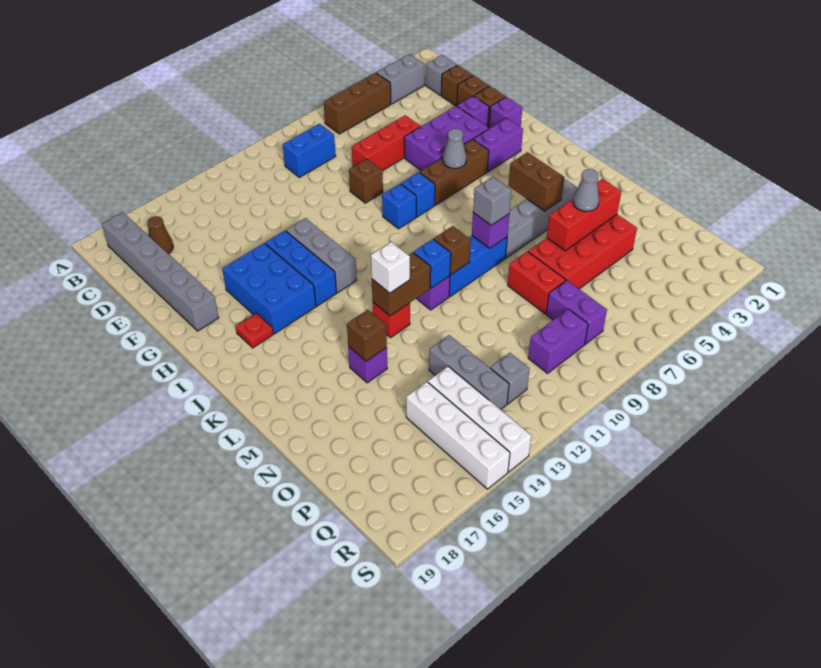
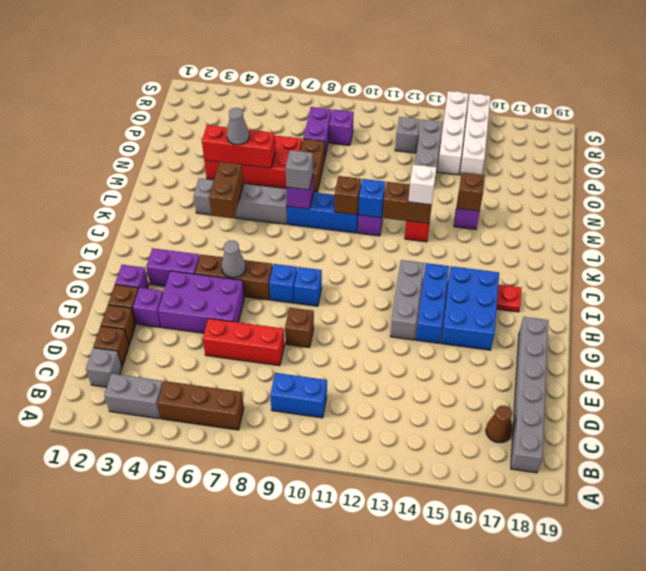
red 1x2 brick [508,251,566,314] -> brown 1x2 brick [300,139,325,192]
purple 1x2 brick [528,309,588,373] -> purple 1x1 brick [329,109,354,145]

